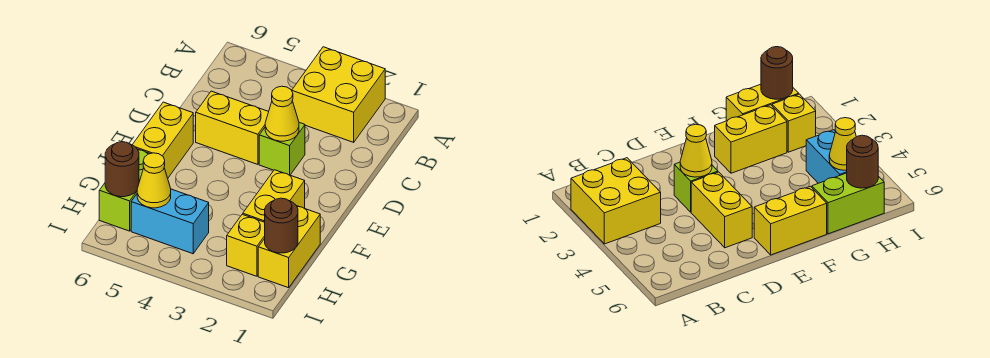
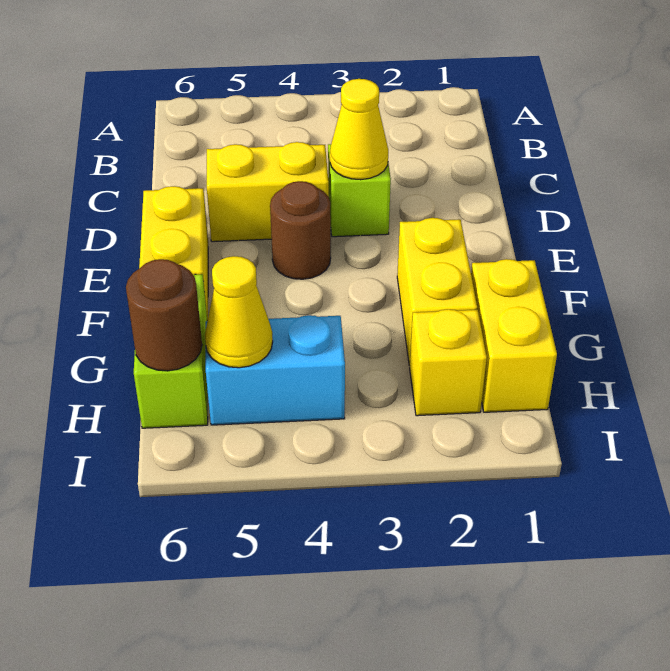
yellow 2x2 brick [292,47,385,142] -> none
brown 1x1 round brick [265,198,298,253] -> brown 1x1 round brick moved to [270,181,331,279]

